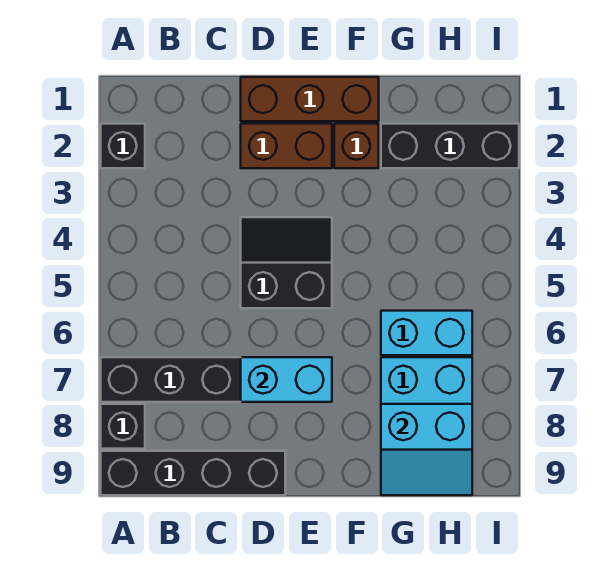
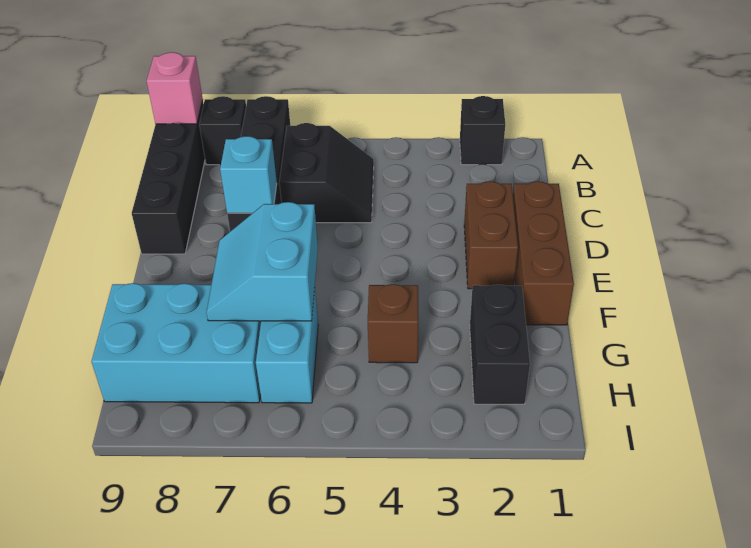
none -> pink 1x1 brick [147,52,203,124]
black 2x2 slope [241,217,332,308] -> black 2x2 slope moved to [279,123,374,223]
cyan 1x2 brick [241,357,332,402] -> cyan 1x1 brick [220,136,277,213]
brown 1x1 brick [334,124,379,168] -> brown 1x1 brick moved to [368,284,418,363]
black 1x3 brick [381,124,519,168] -> black 1x2 brick [470,285,530,404]
cyan 2x2 slope [381,404,472,495] -> cyan 2x2 slope moved to [207,202,318,321]

